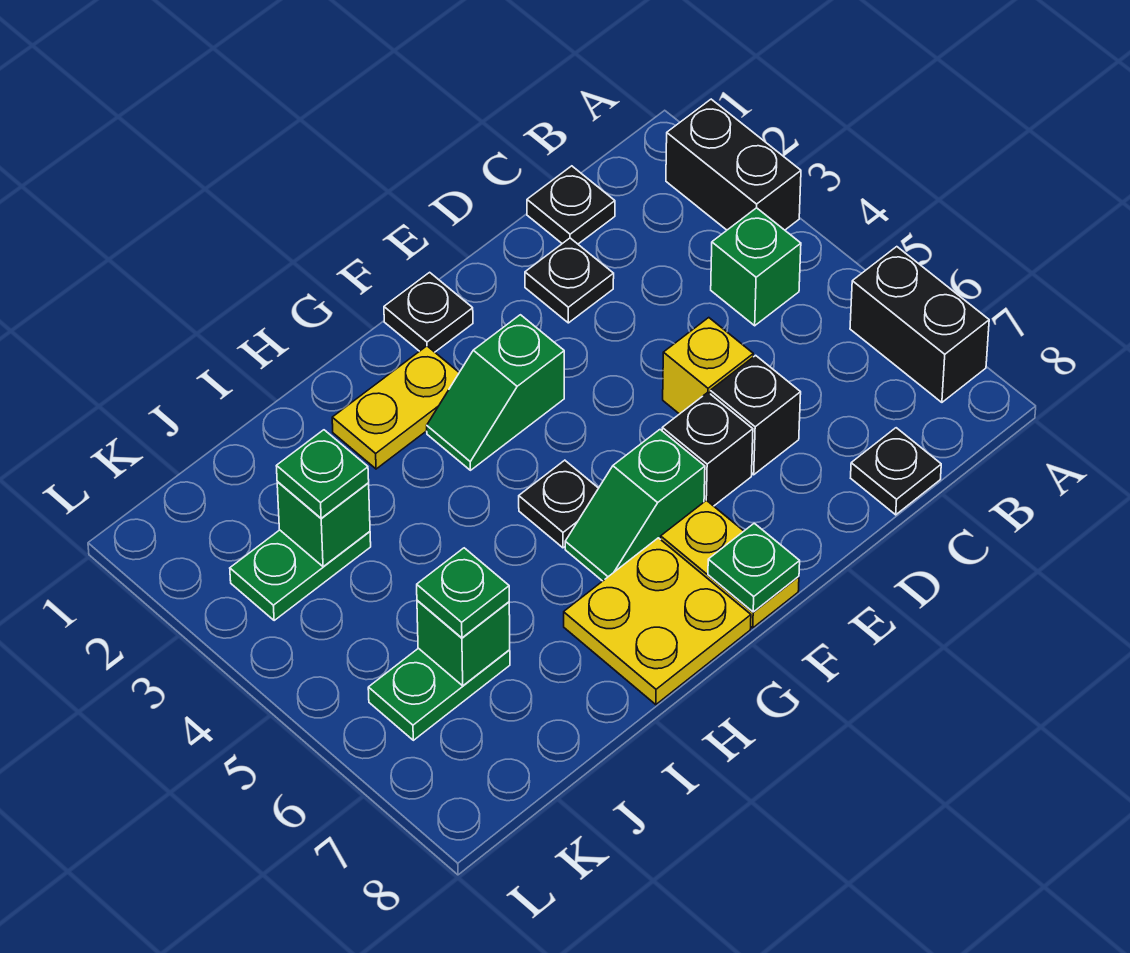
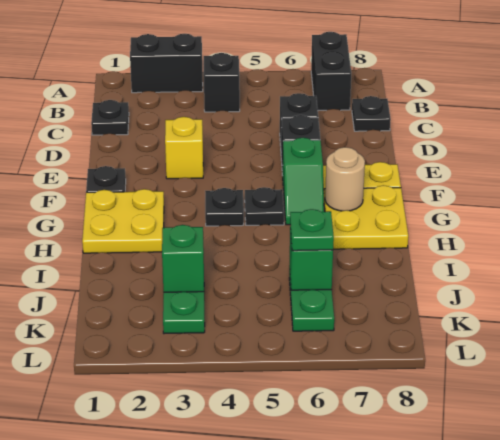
black 1x2 brick [850,247,989,402] -> black 1x2 brick turned to [311,32,351,110]
green 1x1 brick [711,208,801,326] -> black 1x1 brick [204,53,240,112]
black 1x1 plate [525,238,614,323] -> black 1x1 plate moved to [205,188,244,226]
yellow 1x1 brick [663,318,753,414] -> yellow 1x1 brick moved to [165,117,203,179]
green 1x2 slope [427,315,564,470] -> none
green 1x1 plate [708,523,800,612] -> none
yellow 1x2 plate [332,346,459,469] -> yellow 2x2 plate [82,189,164,253]
none -> tan 1x1 round brick [325,147,365,211]
green 1x1 plate [277,430,369,518] -> none

